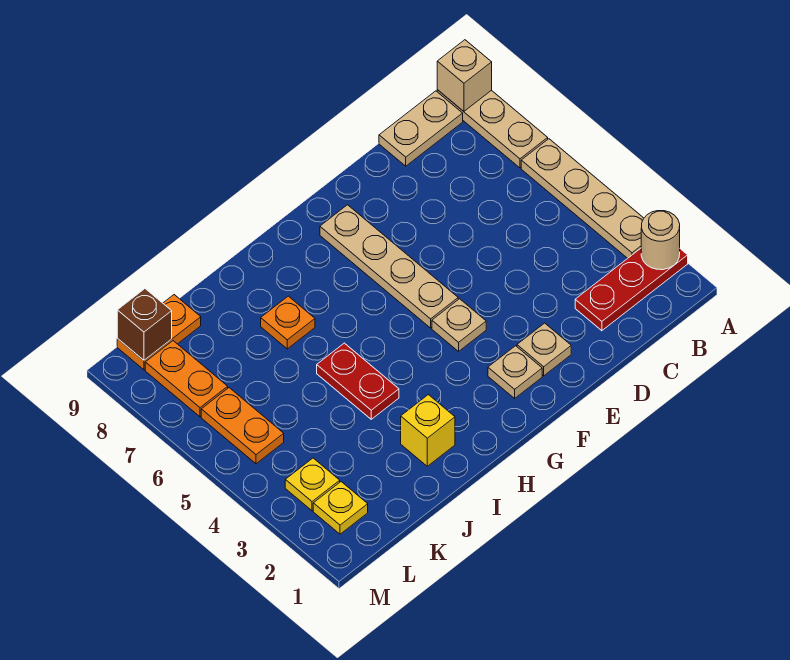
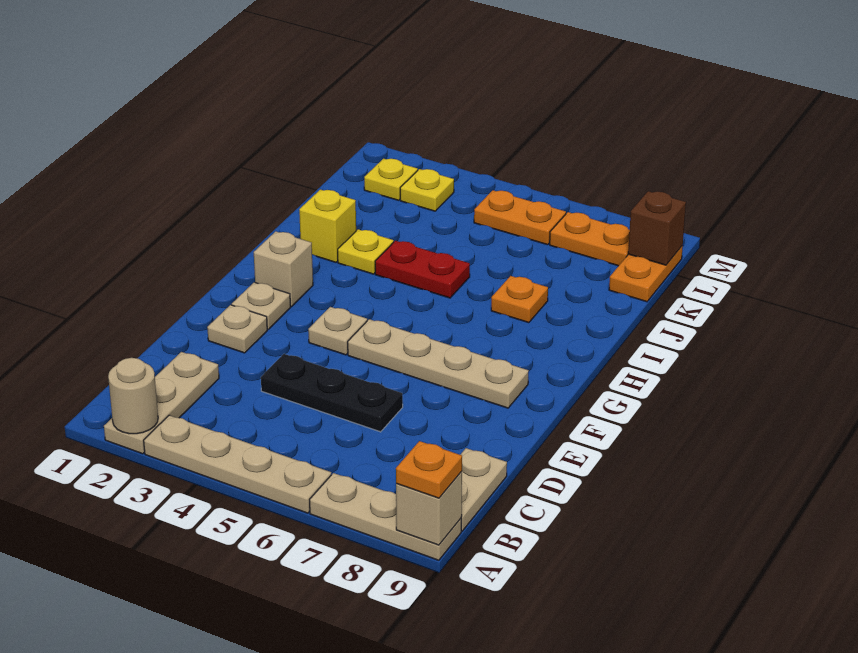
red 1x3 plate [575,248,688,331] -> tan 1x3 plate [104,352,219,454]
none -> orange 1x1 plate [396,441,462,498]
none -> black 1x3 plate [261,354,403,432]
none -> tan 1x1 brick [254,231,313,307]
none -> yellow 1x1 plate [338,229,394,274]

